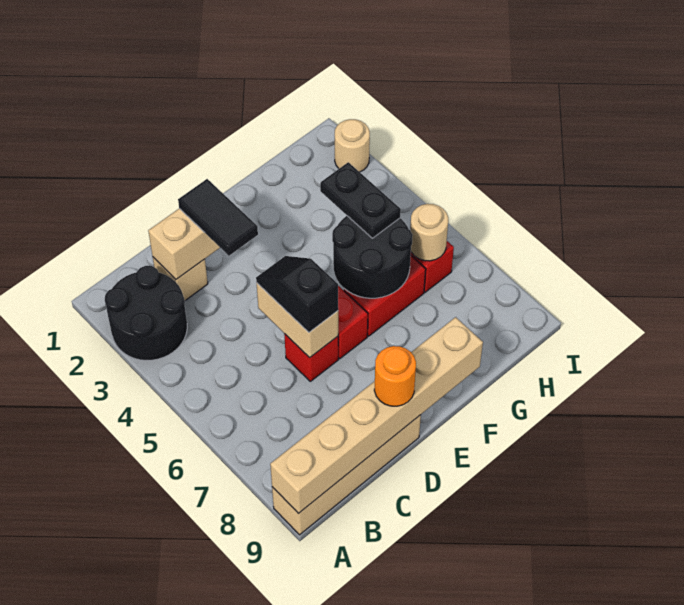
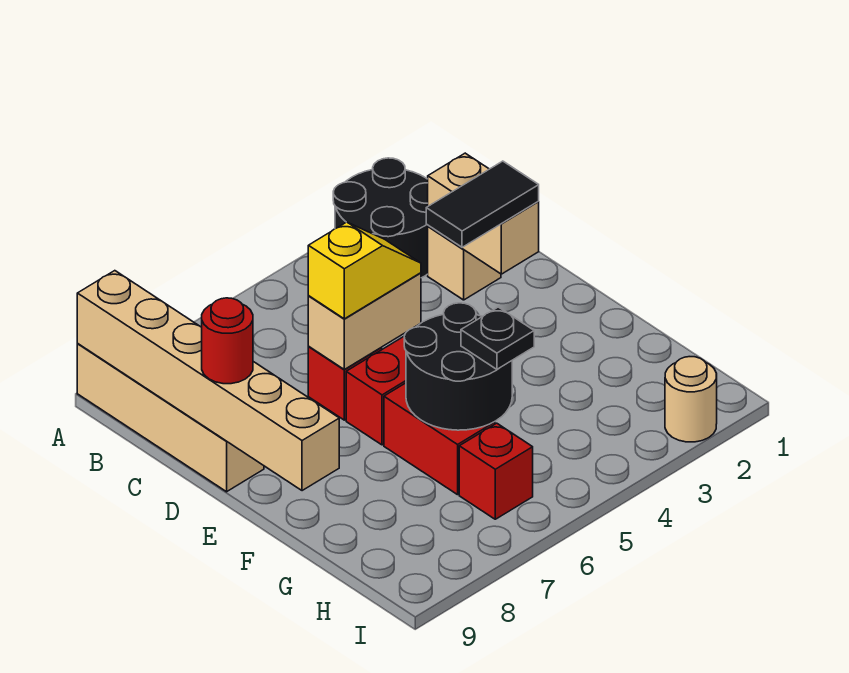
black 1x2 slope [256,256,338,332] -> yellow 1x2 slope [308,222,421,319]
orange 1x1 round brick [374,346,416,406] -> red 1x1 round brick [202,298,253,384]
black 1x2 plate [320,162,401,238] -> black 1x1 plate [461,307,534,369]
tan 1x1 round brick [410,204,448,261] -> none

